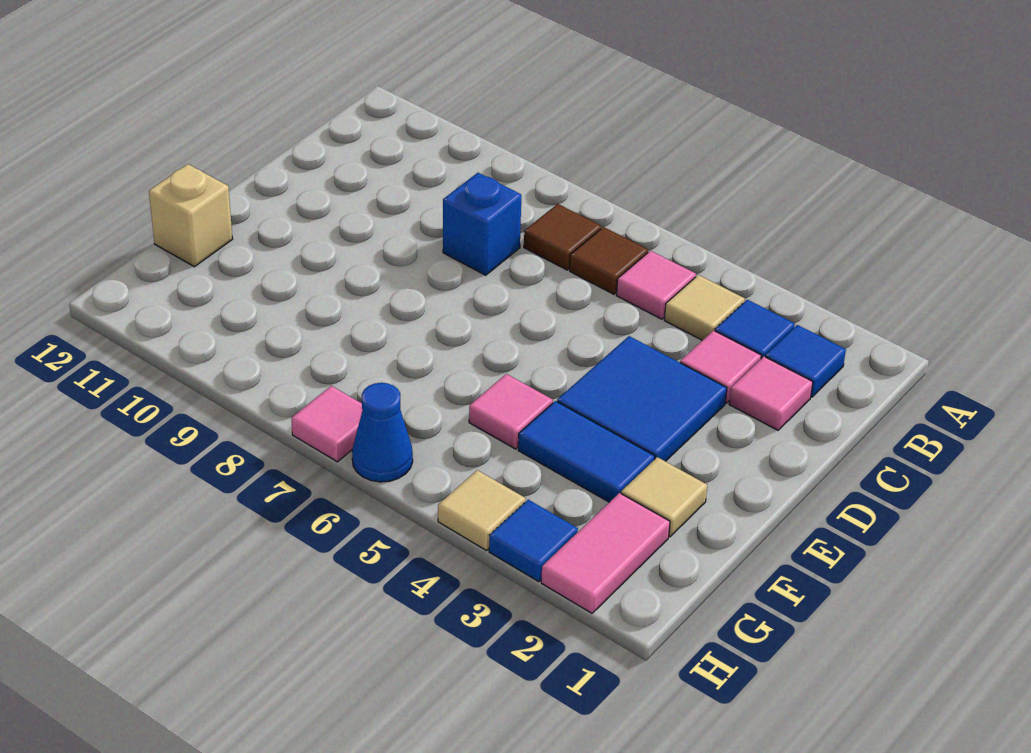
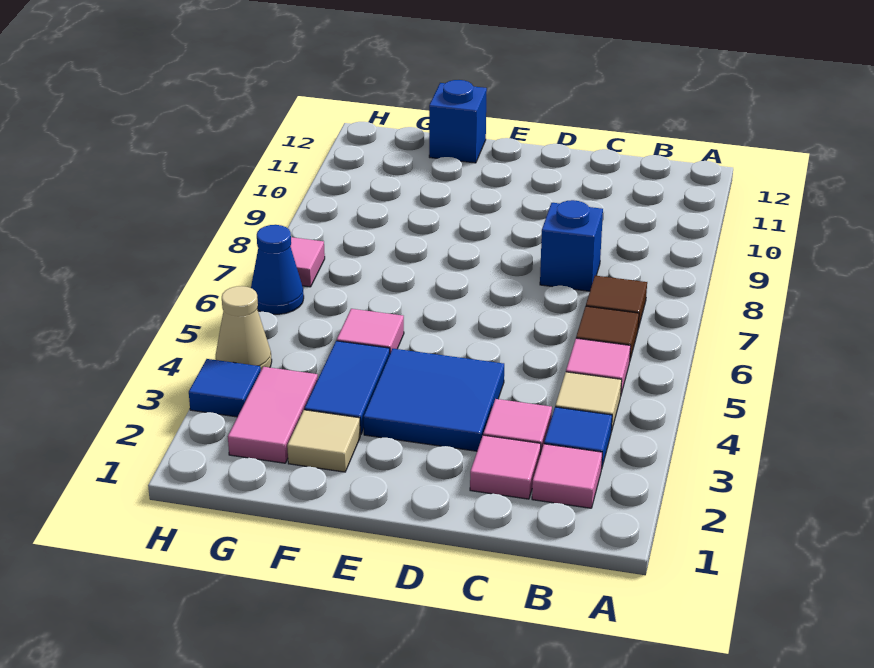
blue 1x1 tile [765,325,846,397] -> pink 1x1 tile [532,444,602,508]
tan 1x1 brick [149,164,233,267] -> blue 1x1 brick [429,80,487,163]
pink 1x2 tile [541,493,670,613] -> pink 1x2 tile turned to [228,367,318,463]
tan 1x1 tile [438,470,526,551] -> tan 1x1 cone [216,286,272,370]

